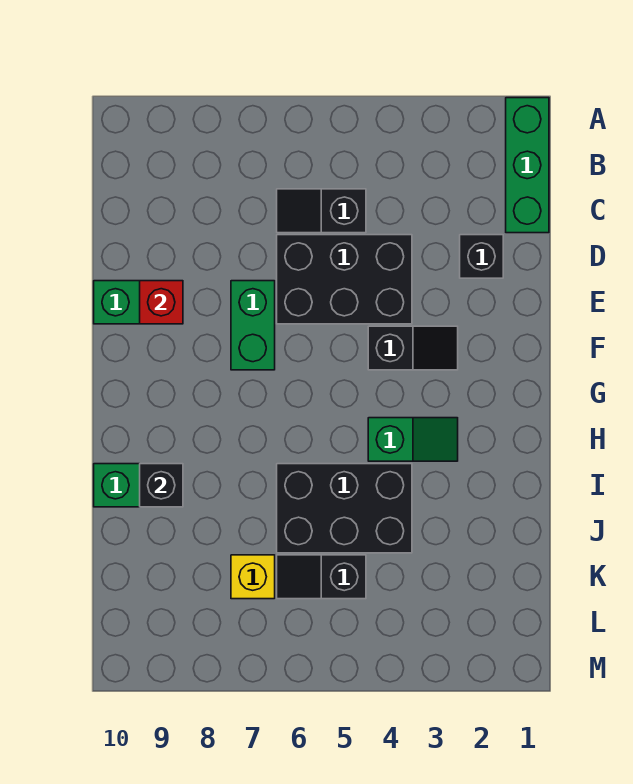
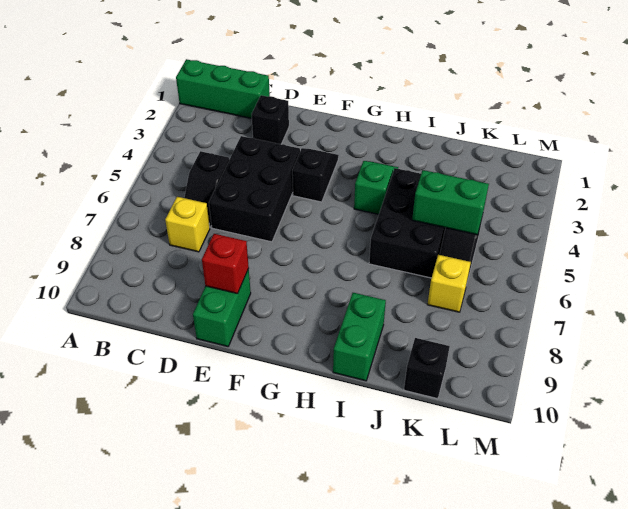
none -> yellow 1x1 brick [165,197,210,252]
green 1x2 brick [231,281,275,370] -> green 1x2 brick moved to [412,170,489,235]
black 1x1 brick [140,464,183,507] -> black 1x1 brick moved to [404,338,450,399]

